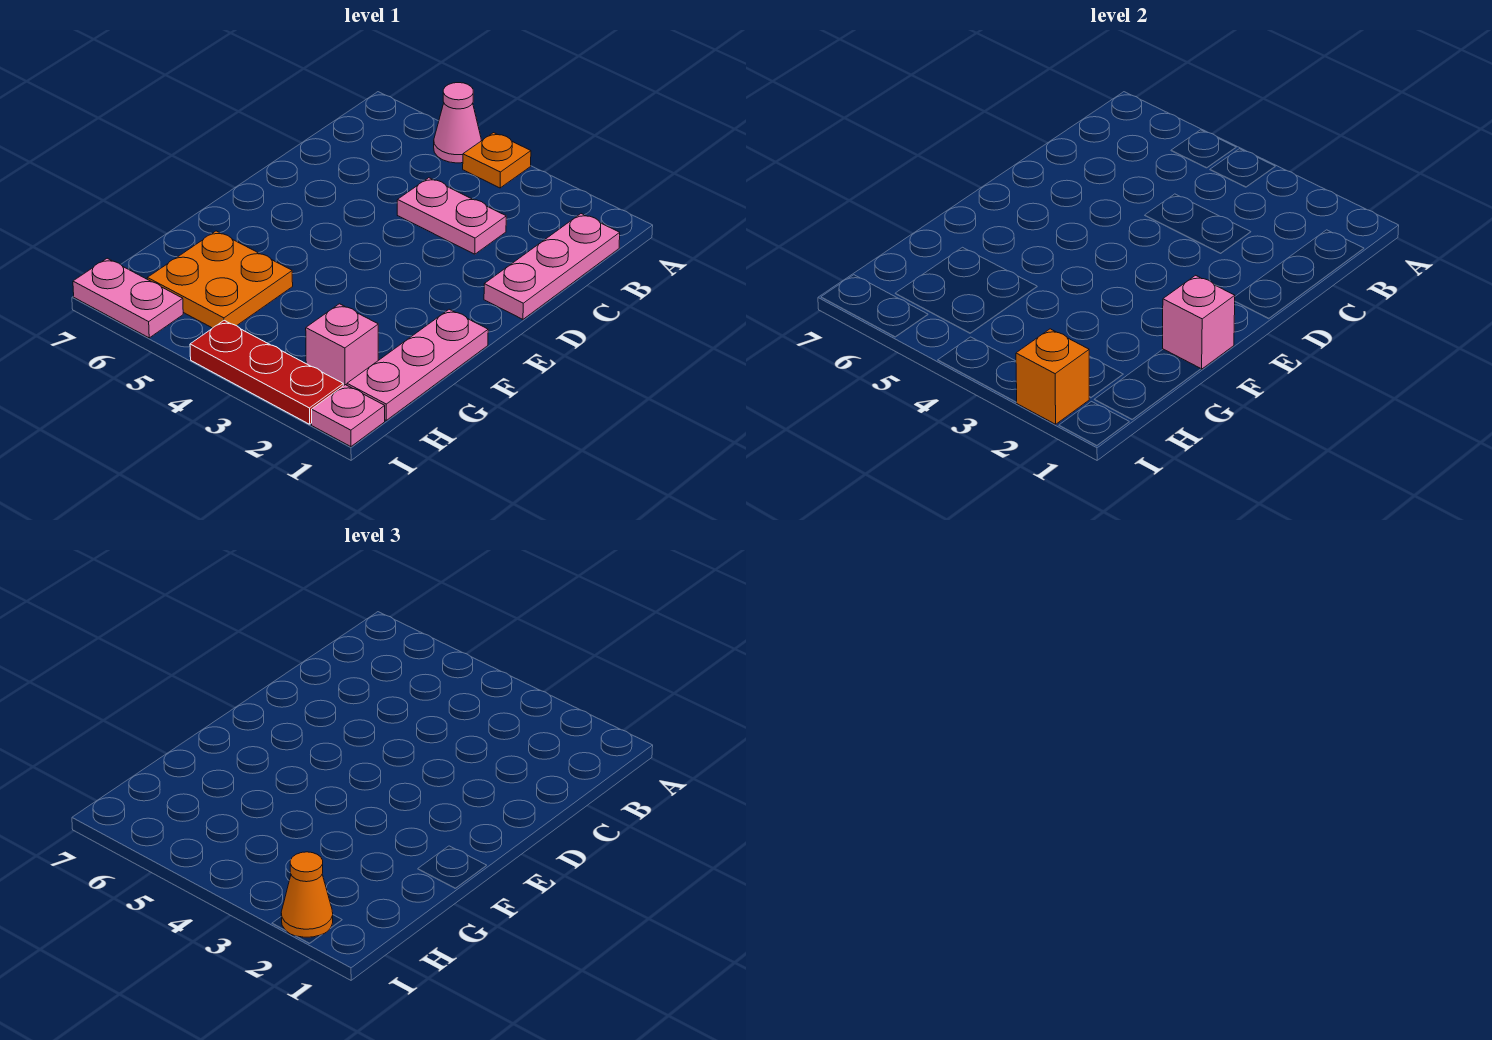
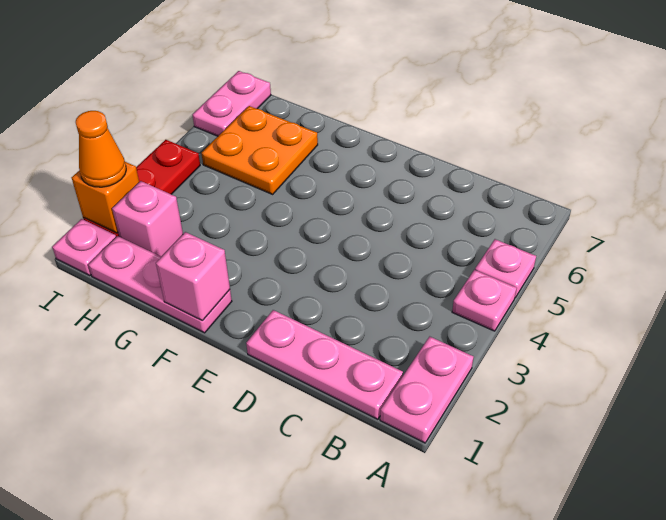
orange 1x1 plate [463,133,531,188] -> pink 1x1 plate [452,270,516,331]
pink 1x1 cone [434,83,481,163] -> pink 1x1 plate [475,239,536,298]
pink 1x2 plate [397,178,506,254] -> pink 1x2 plate moved to [380,337,474,443]

